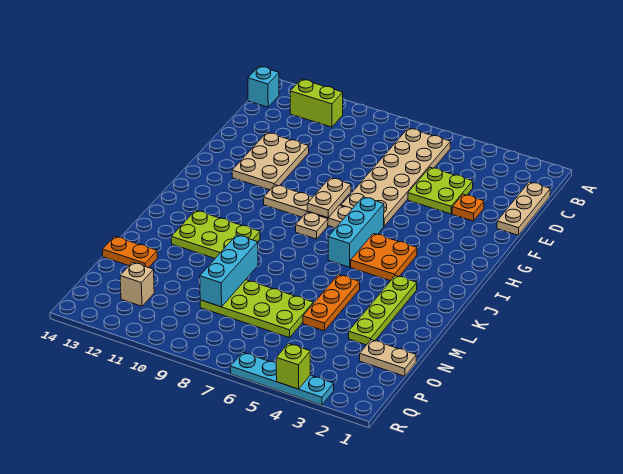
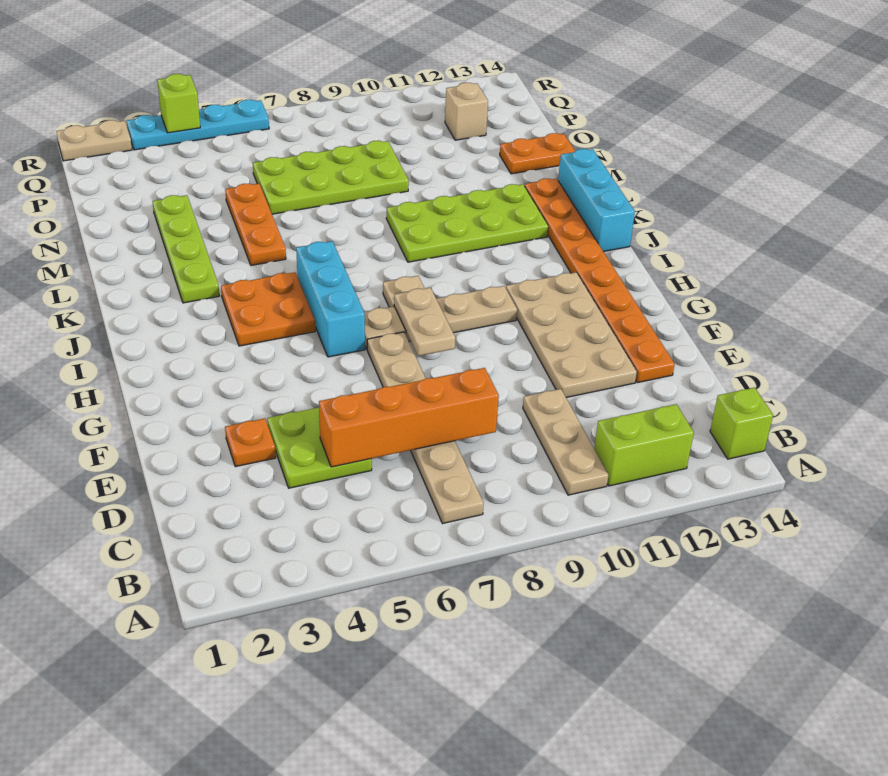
tan 2x6 plate [341,128,451,226] -> tan 1x6 plate [367,332,484,524]
cyan 1x1 brick [248,66,279,107] -> lime 1x1 brick [710,388,773,459]
tan 1x3 plate [497,182,550,235] -> tan 1x3 plate moved to [523,389,608,495]
none -> orange 1x4 brick [319,368,499,467]
tan 2x3 plate [232,132,309,190] -> tan 2x4 plate [506,272,637,398]
none -> orange 1x8 plate [525,178,675,383]
lime 2x3 plate [171,210,260,258] -> lime 2x4 plate [386,184,548,262]
cyan 1x3 brick [200,235,258,307] -> cyan 1x3 brick moved to [558,149,635,252]
tan 1x2 plate [360,340,416,376] -> tan 1x2 plate moved to [56,120,132,161]

